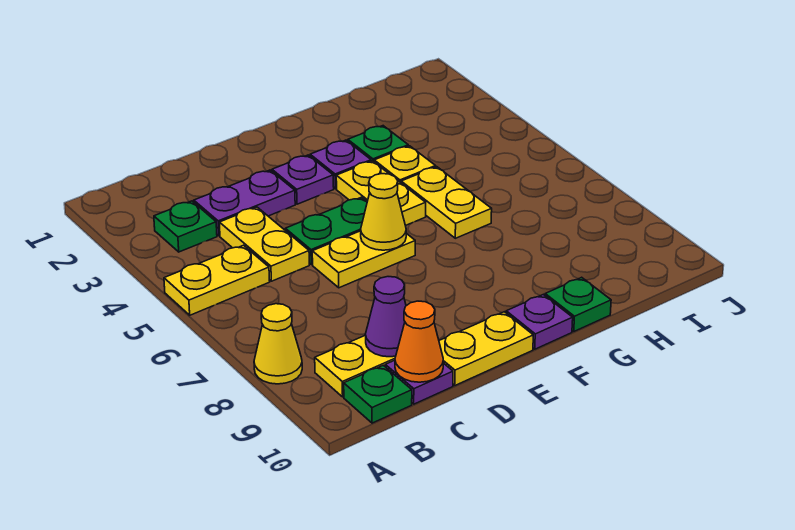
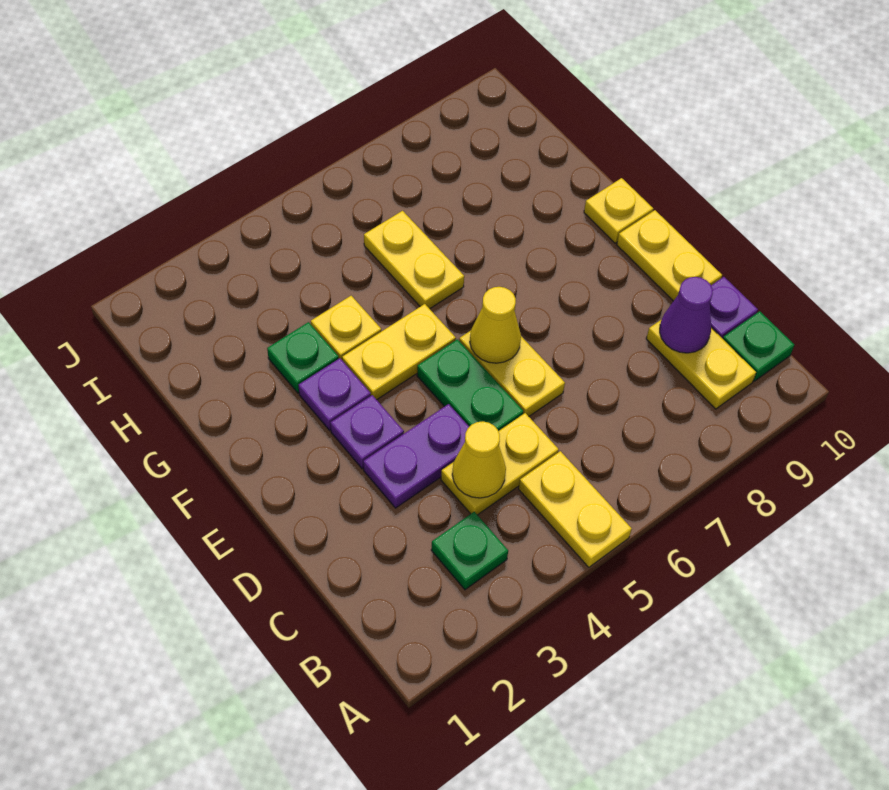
yellow 1x1 cone [254,304,302,384] -> yellow 1x1 cone moved to [452,421,506,498]
purple 1x2 plate [194,170,295,236] -> purple 1x2 plate turned to [363,404,469,508]
orange 1x1 cone [395,301,443,382] -> none
purple 1x1 plate [506,294,573,349] -> yellow 1x1 plate [584,178,653,243]
yellow 1x2 plate [401,167,492,238] -> yellow 1x2 plate turned to [364,211,464,309]
green 1x1 plate [545,277,611,332] -> none

